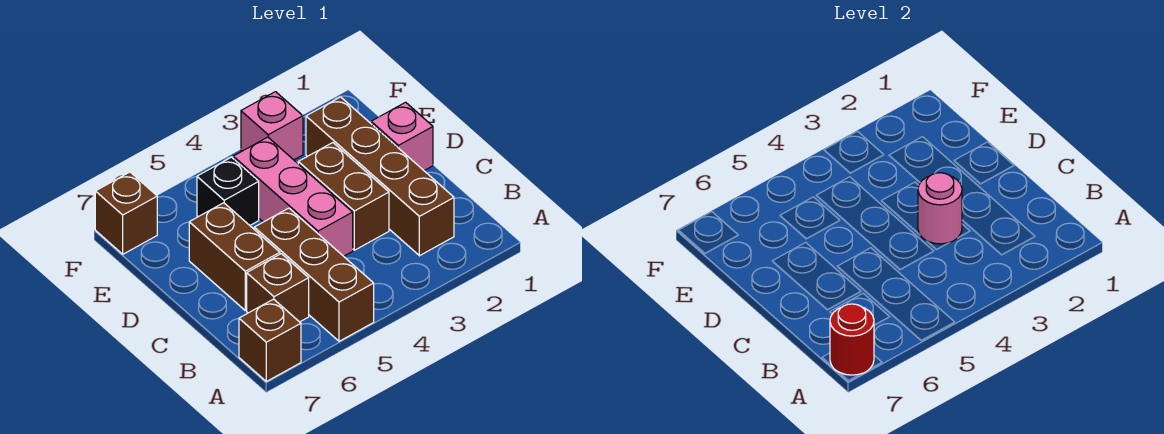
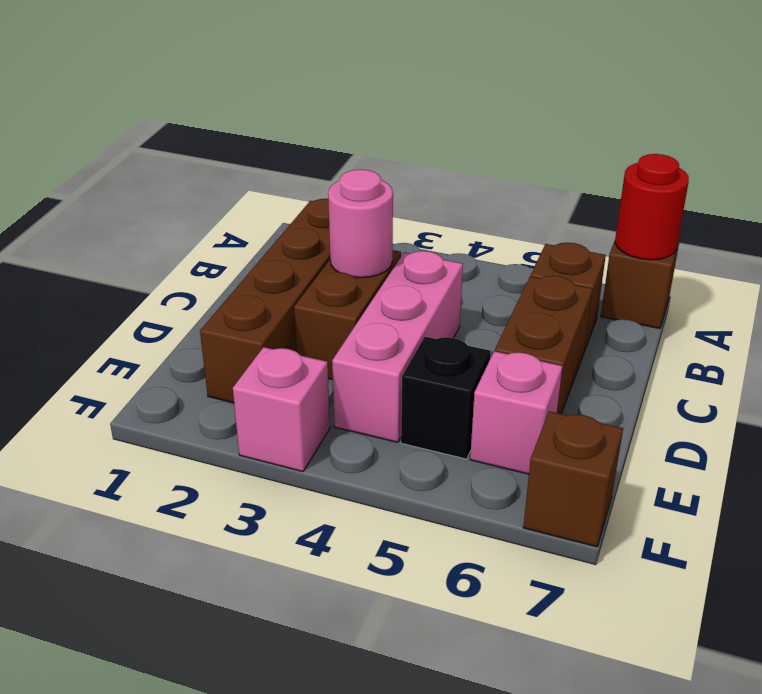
brown 1x3 brick [254,208,374,341] -> none
pink 1x1 brick [371,102,433,170] -> pink 1x1 brick moved to [470,351,562,474]

